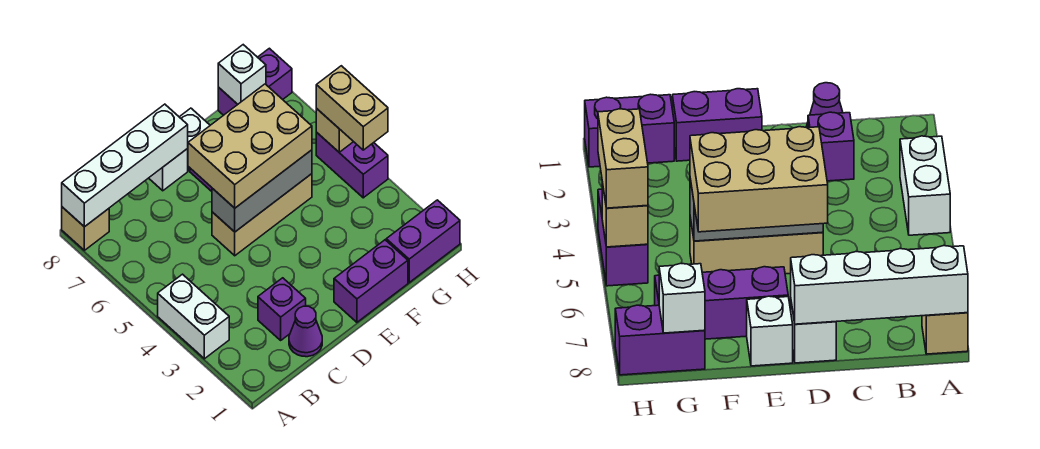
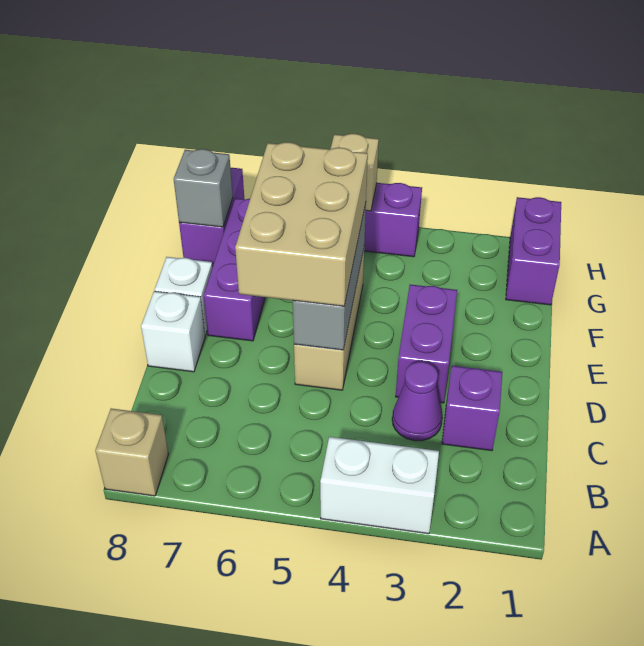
white 1x4 brick [62,104,188,227] -> none
purple 1x1 cone [289,306,322,357] -> purple 1x1 cone moved to [392,362,442,441]
purple 1x2 brick [334,240,408,322] -> purple 1x2 brick moved to [396,285,457,403]
white 1x1 brick [218,45,266,104] -> grey 1x1 brick [174,149,233,227]
tan 1x2 brick [316,66,388,150] -> none

